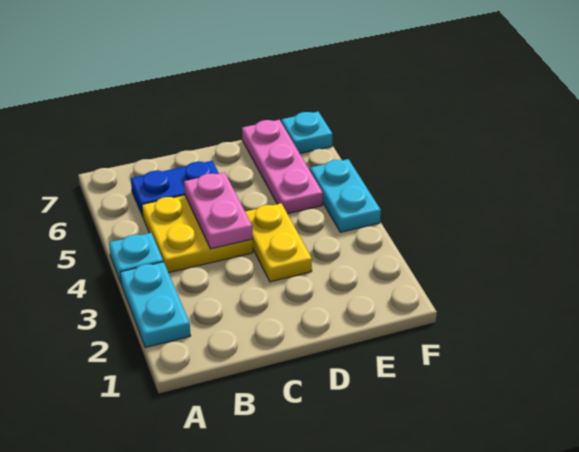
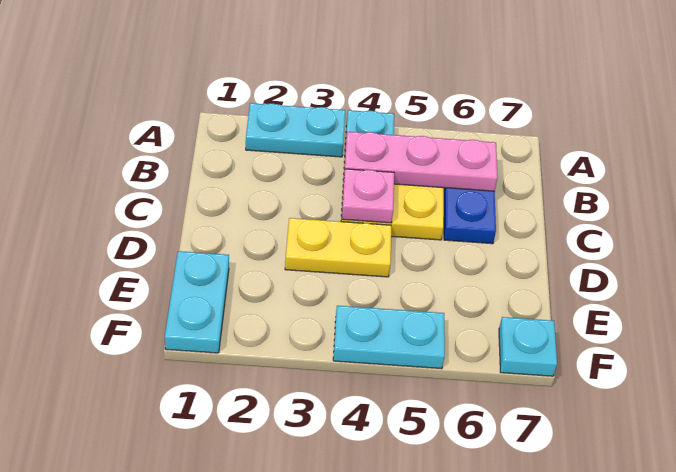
pink 1x2 plate [184,172,252,249] -> pink 1x1 plate [342,169,394,223]
none -> cyan 1x2 plate [165,251,229,353]
pink 1x3 plate [242,120,323,214] -> pink 1x3 plate moved to [344,132,498,191]

